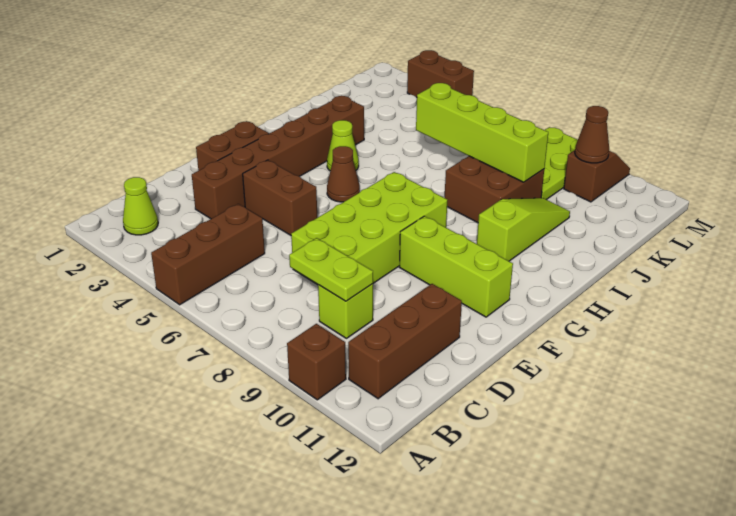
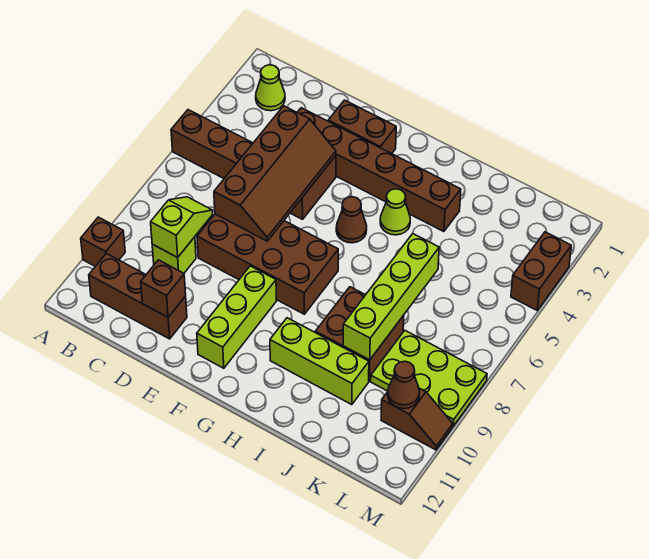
lime 1x2 plate [289,238,373,301] -> lime 1x2 slope [151,197,213,257]
none -> brown 2x4 slope [214,106,336,241]
lime 2x4 brick [291,172,447,285] -> brown 2x4 brick [197,214,338,314]
none -> brown 1x1 brick [141,260,186,317]
lime 1x3 slope [477,198,570,261] -> lime 1x3 brick [270,318,369,405]

